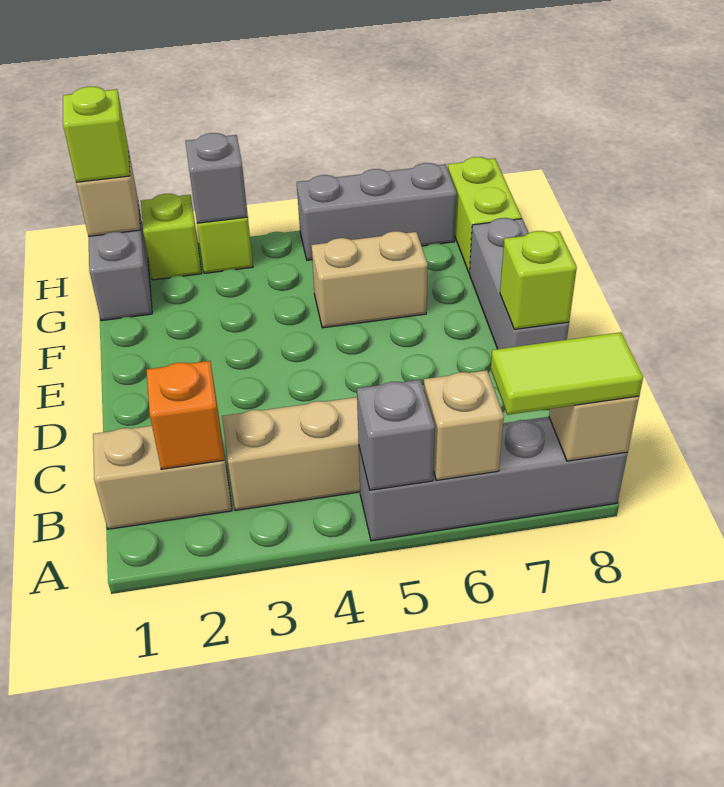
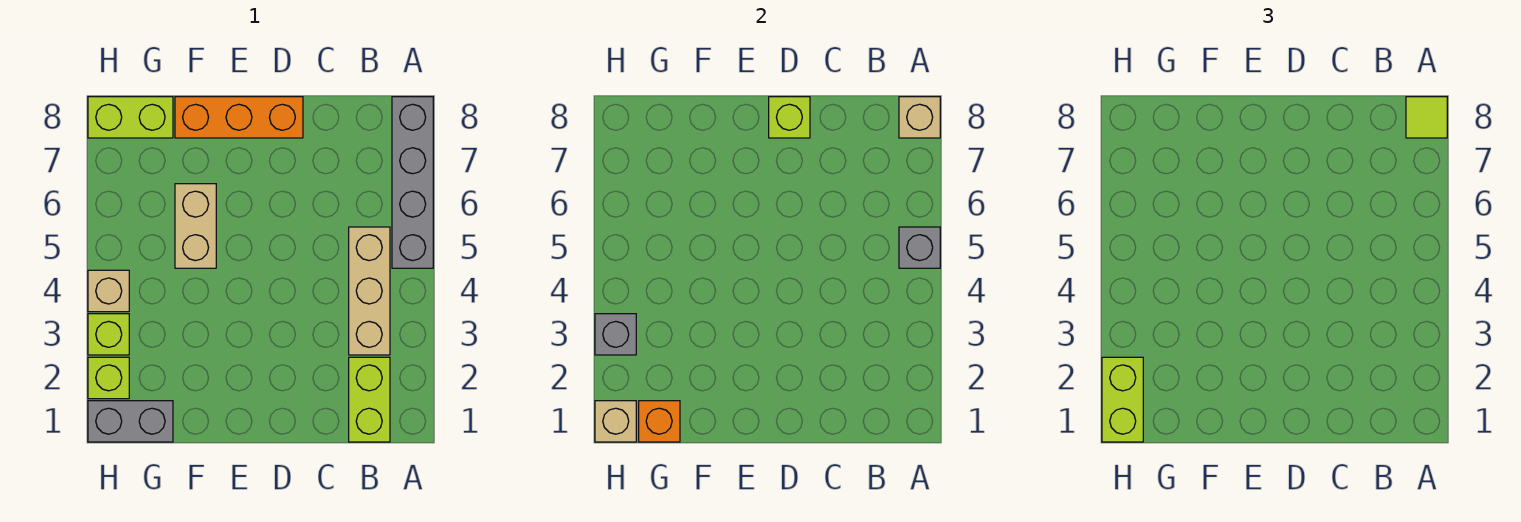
tan 1x1 brick [424,370,504,480] -> tan 1x1 brick moved to [88,270,129,312]
lime 1x2 tile [491,332,643,415] -> lime 1x1 tile [1406,97,1447,138]
tan 1x2 brick [93,426,232,529] -> lime 1x2 brick [349,357,390,442]
orange 1x1 brick [147,361,224,469] -> orange 1x1 brick moved to [639,401,680,442]
grey 1x3 brick [469,218,569,349] -> orange 1x3 brick [175,97,303,138]
lime 1x1 brick [63,87,130,182] -> lime 1x2 brick [1102,357,1143,442]
grey 1x3 brick [297,163,457,260] -> none

